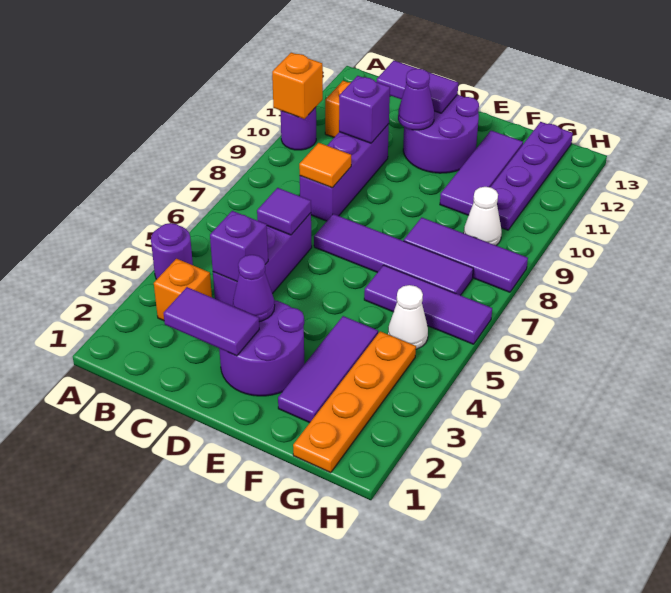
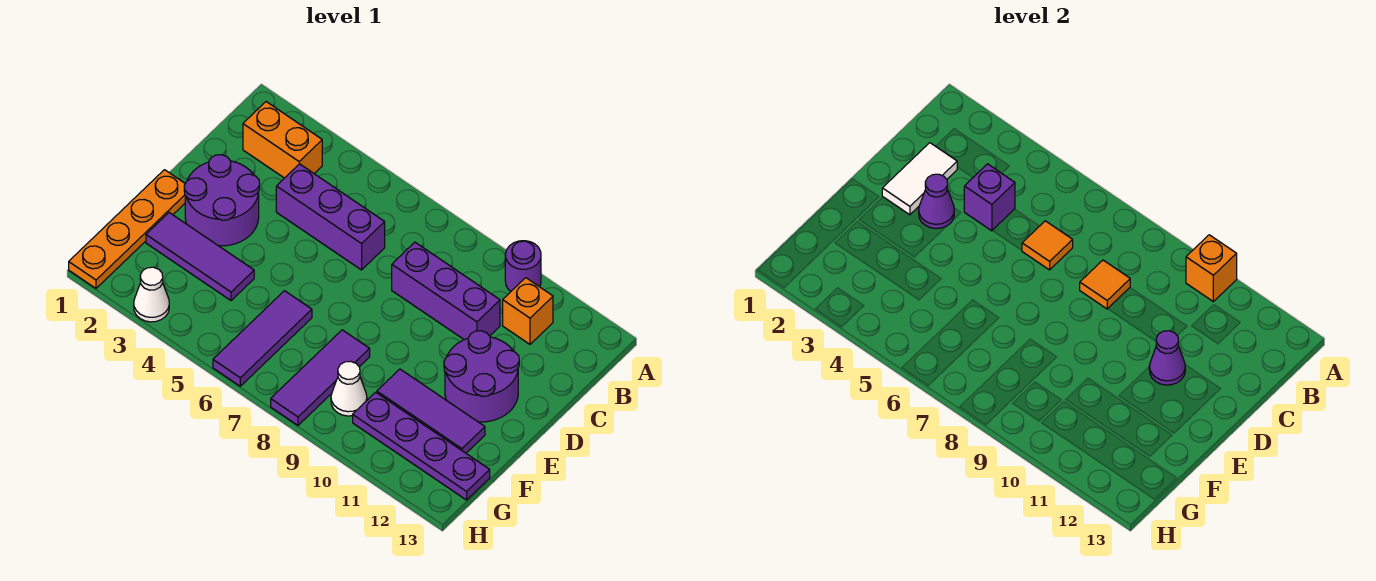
purple 1x1 round brick [151,223,193,279] -> none
orange 1x1 brick [154,259,212,321] -> orange 1x2 brick [243,102,322,178]
purple 1x2 tile [164,287,259,356] -> white 1x2 tile [882,143,957,215]
purple 1x1 tile [257,188,311,235] -> orange 1x1 tile [1022,221,1073,270]
purple 1x1 brick [339,76,390,143] -> none
purple 1x2 tile [377,61,458,113] -> none
purple 1x4 tile [314,214,473,295] -> none
orange 1x4 plate [293,331,416,473] -> orange 1x4 plate turned to [69,170,185,288]
white 1x1 cone [388,285,428,349] -> white 1x1 cone moved to [134,267,169,322]

